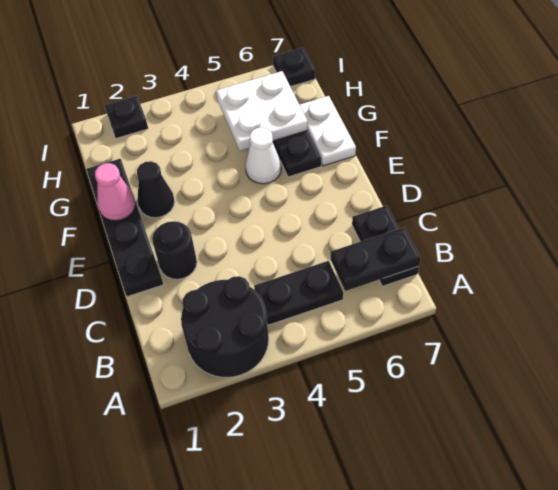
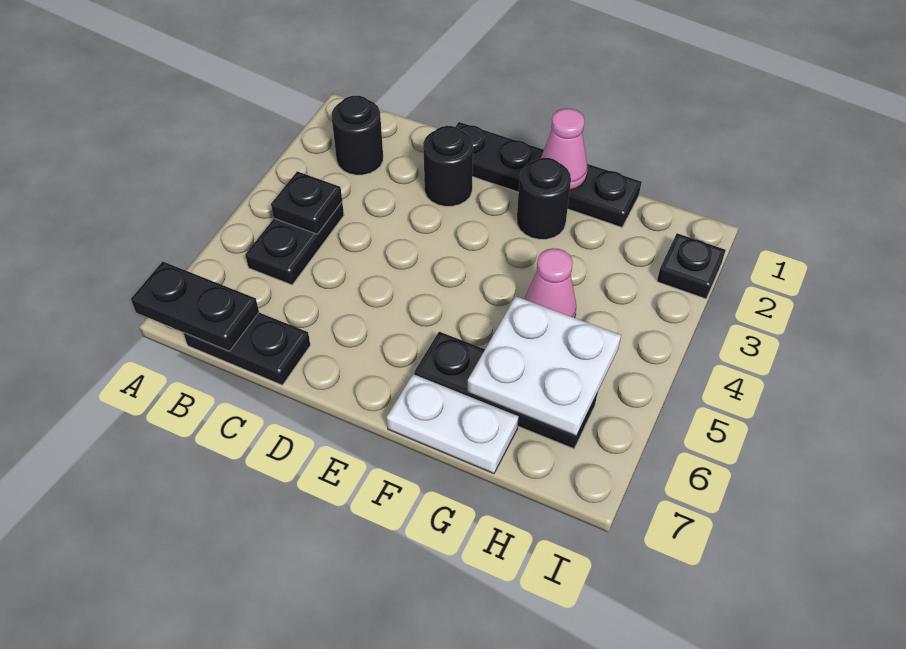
black 2x2 round brick [181,276,269,377] -> black 1x1 round brick [332,96,383,175]
black 1x2 plate [331,227,421,291] -> black 1x2 plate turned to [131,261,259,351]
black 1x1 cone [137,161,175,218] -> black 1x1 round brick [517,158,571,239]
white 1x1 cone [246,127,281,184] -> none
none -> pink 1x1 cone [525,248,576,318]
black 1x1 plate [273,48,315,87] -> black 1x1 plate moved to [271,171,342,234]

